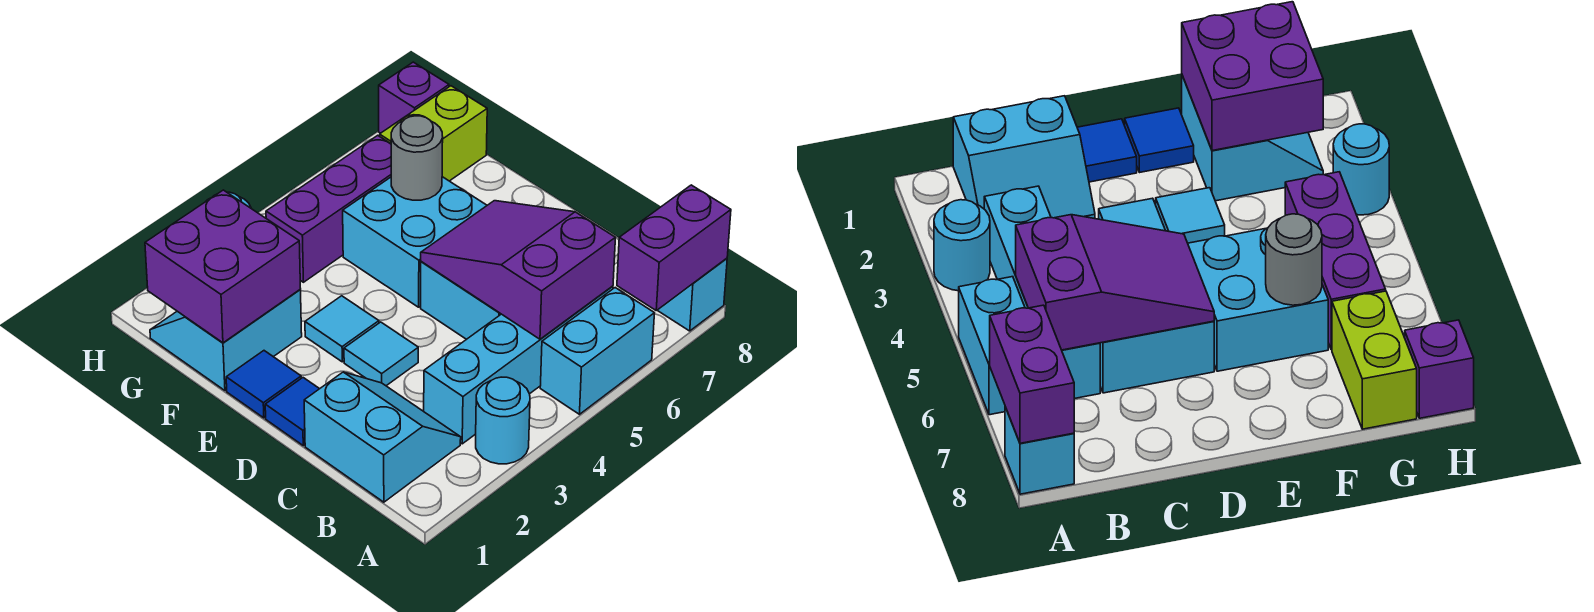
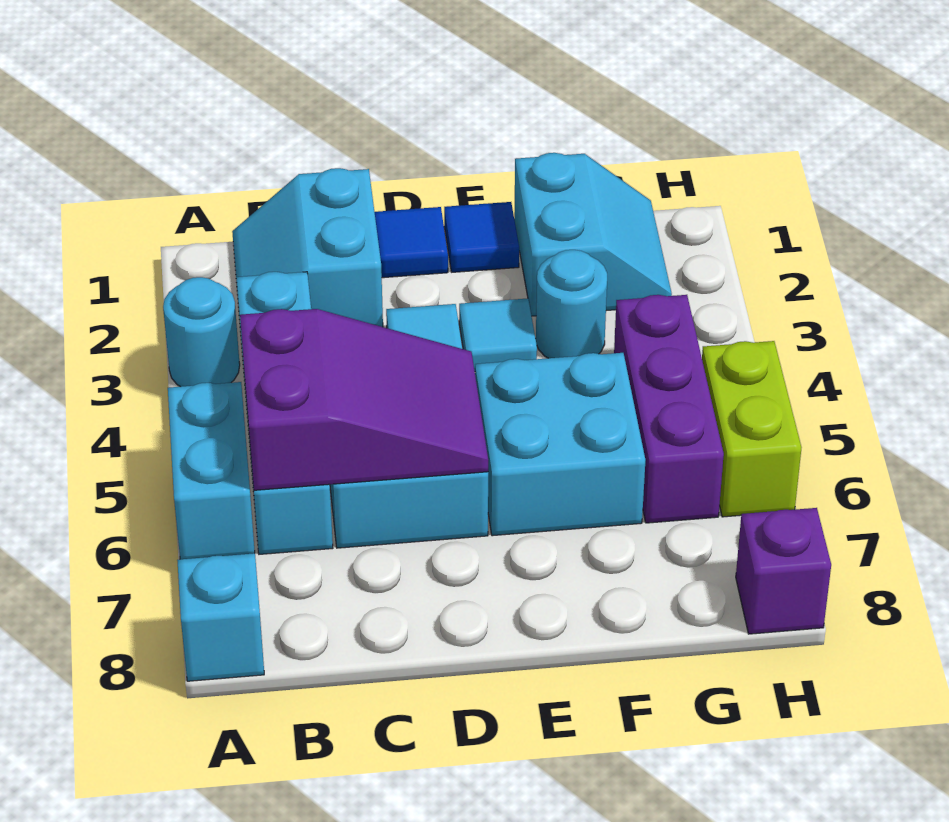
purple 1x2 brick [617,185,731,310] -> none
cyan 2x2 slope [304,372,461,502] -> cyan 2x2 slope turned to [232,168,383,327]
purple 2x2 brick [145,190,301,343] -> none
grey 1x1 round brick [391,116,443,200] -> none
lime 1x2 brick [380,86,487,181] -> lime 1x2 brick moved to [702,341,801,517]
cyan 1x1 round brick [1333,124,1389,215] -> cyan 1x1 round brick moved to [536,250,607,358]

